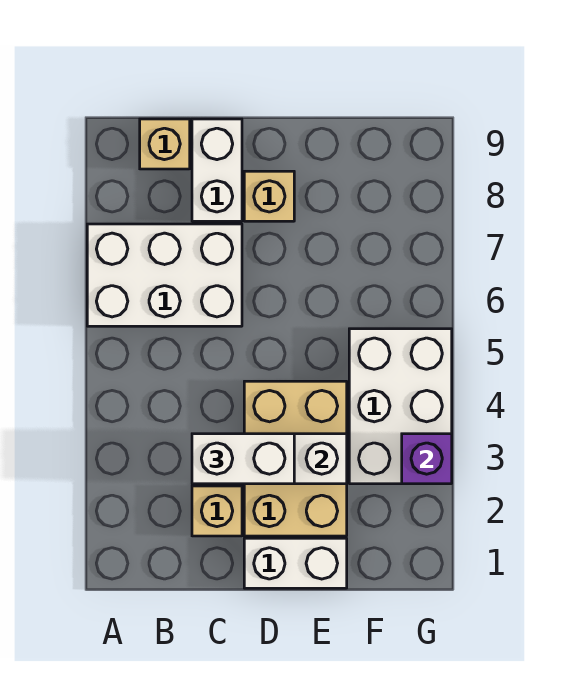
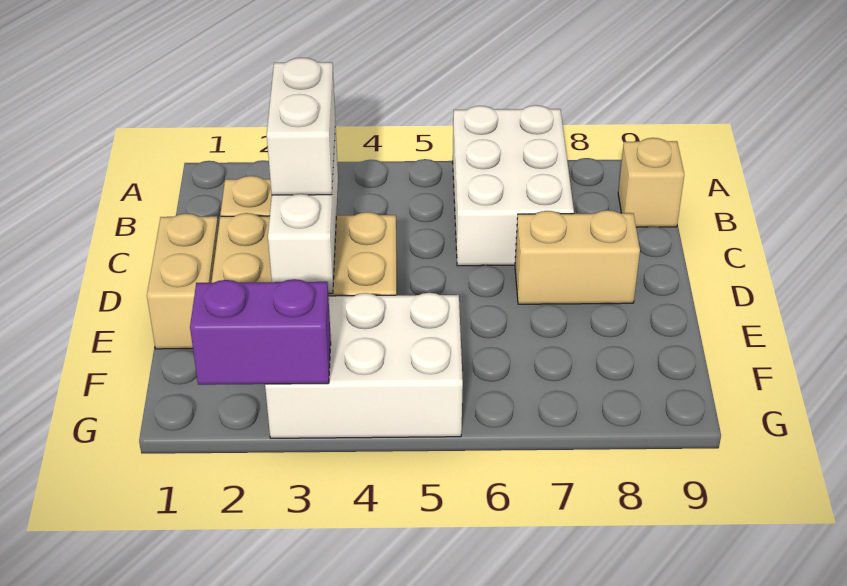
white 1x2 brick [192,119,242,221] -> none
white 1x2 brick [244,538,347,588] -> tan 1x2 brick [147,214,219,349]
tan 1x1 brick [244,171,294,221] -> tan 1x2 brick [515,210,640,304]
purple 1x1 brick [402,434,452,484] -> purple 1x2 brick [190,279,331,385]

